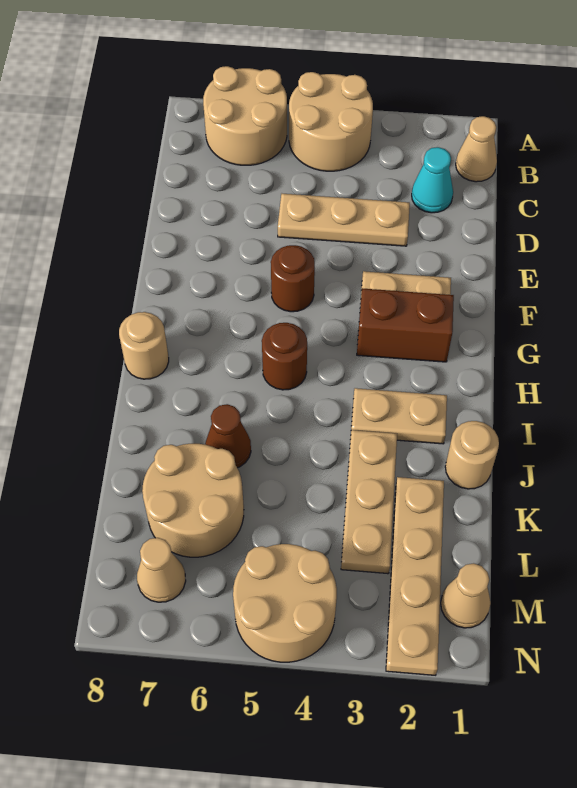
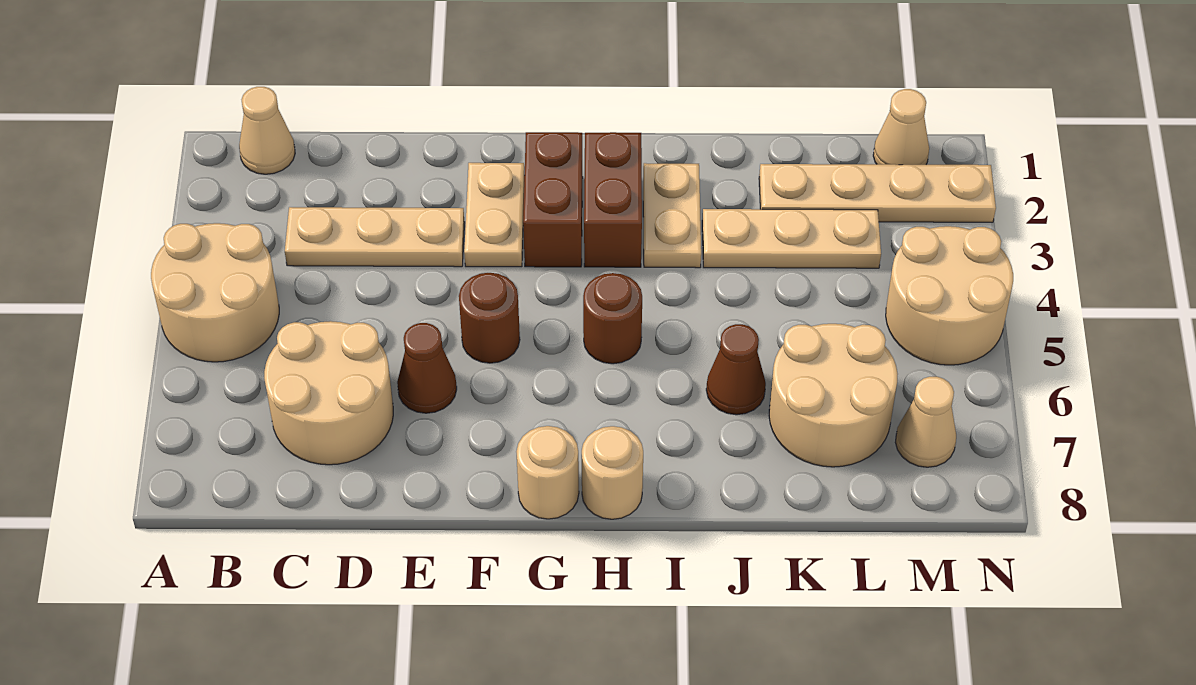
tan 2x2 round brick [203,66,287,165] -> tan 2x2 round brick moved to [264,321,393,465]
cyan 1x1 cone [412,147,453,213] -> none
tan 1x3 plate [278,194,410,246] -> tan 1x3 plate turned to [285,207,465,267]
none -> brown 1x1 cone [397,323,457,413]
none -> brown 1x2 brick [584,132,642,267]
tan 1x1 round brick [445,421,499,489] -> tan 1x1 round brick moved to [516,426,579,519]

